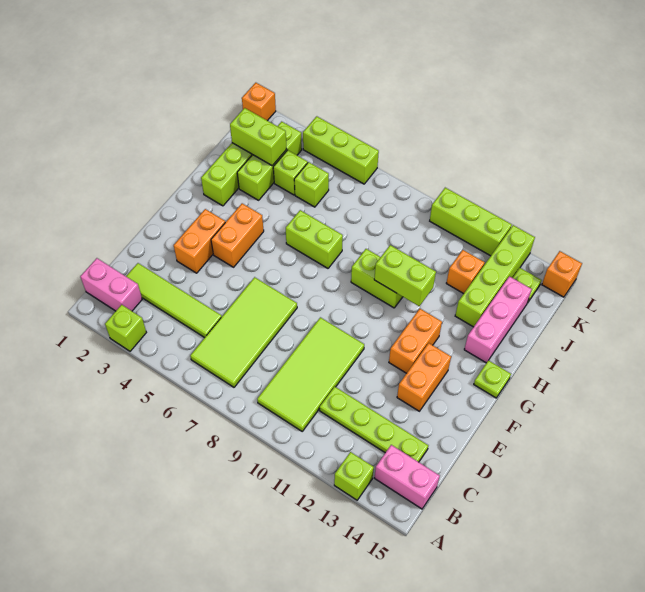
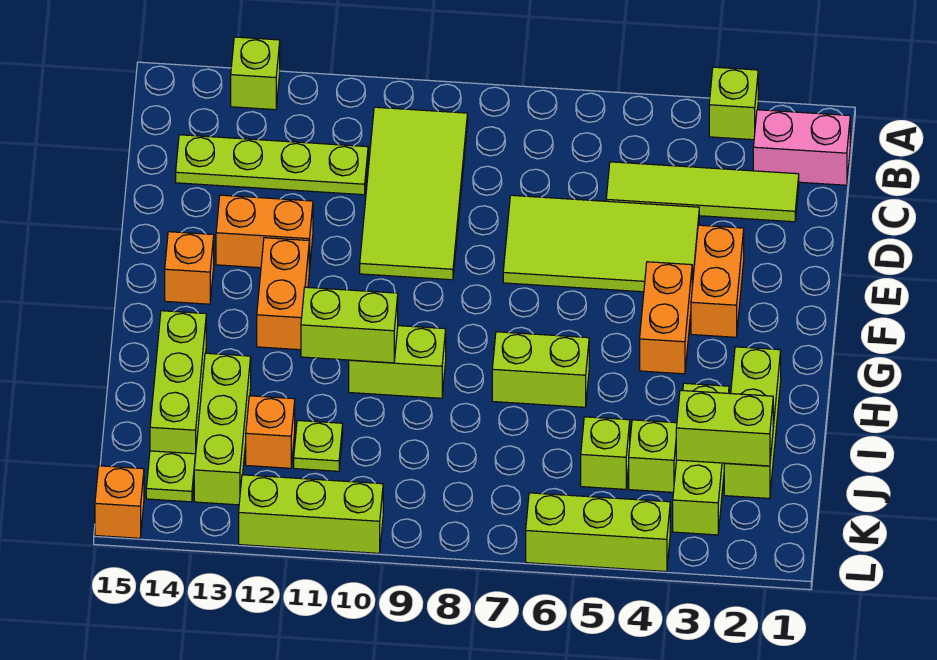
lime 2x4 tile [190,277,297,387] -> lime 2x4 tile turned to [503,195,699,292]
pink 1x2 brick [375,445,440,509] -> none
orange 1x2 brick [397,343,451,411] -> orange 1x2 brick turned to [216,195,313,270]
lime 1x1 plate [474,360,511,398] -> lime 1x1 plate moved to [294,420,343,471]
pink 1x3 brick [464,276,532,363] -> lime 1x3 brick [150,311,206,457]
lime 1x4 brick [455,225,535,327] -> lime 1x3 brick [194,353,251,505]
orange 1x1 brick [242,83,276,121] -> orange 1x1 brick moved to [165,232,214,304]

